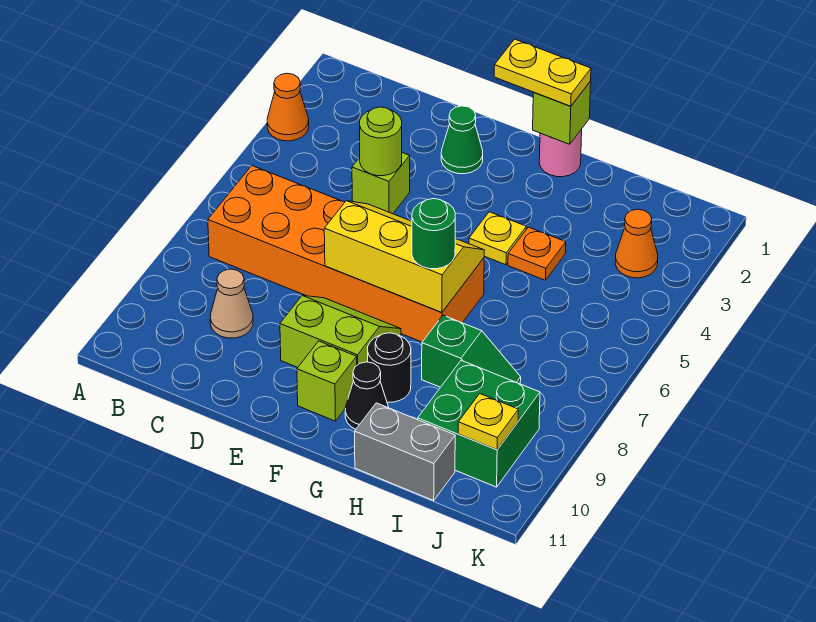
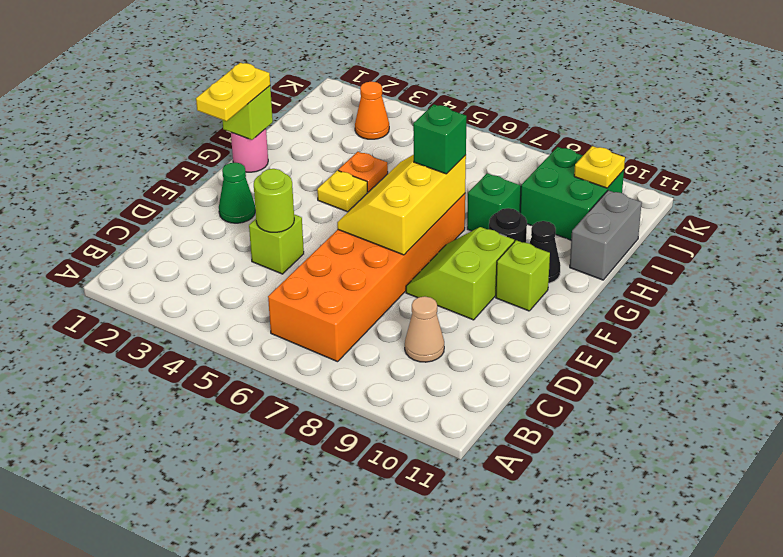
orange 1x1 cone [267,73,309,141] -> none
green 1x1 round brick [412,199,455,269] -> green 1x1 brick [413,104,467,174]

